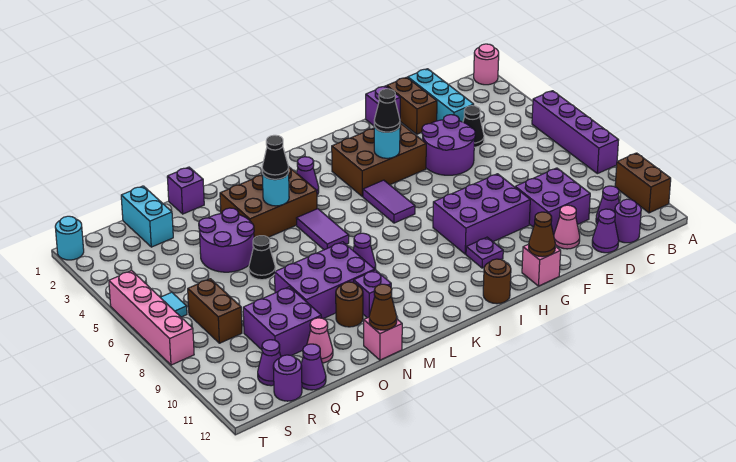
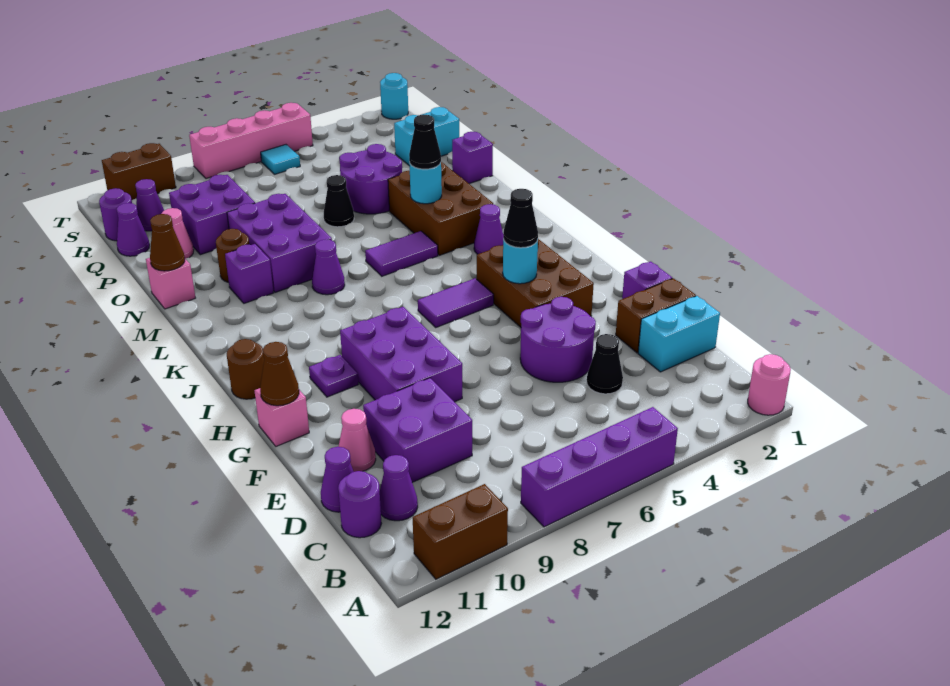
cyan 1x3 brick [408,69,474,122] -> cyan 1x2 brick [638,296,720,372]
brown 1x2 brick [188,279,242,343] -> brown 1x2 brick moved to [102,143,176,200]

